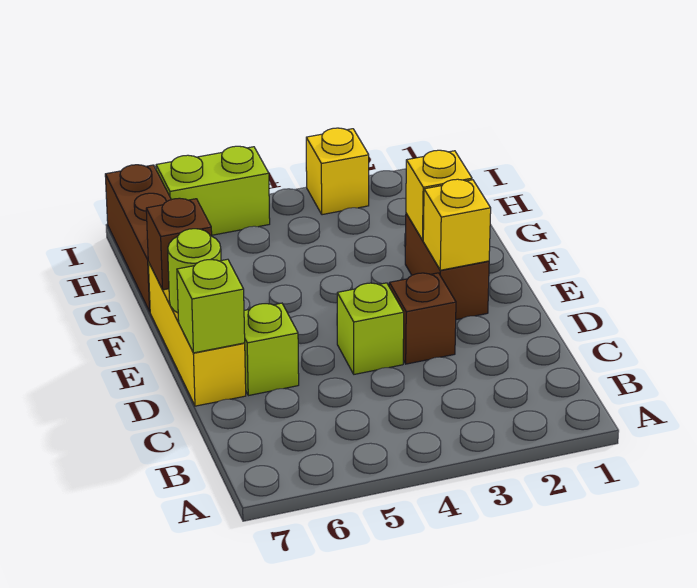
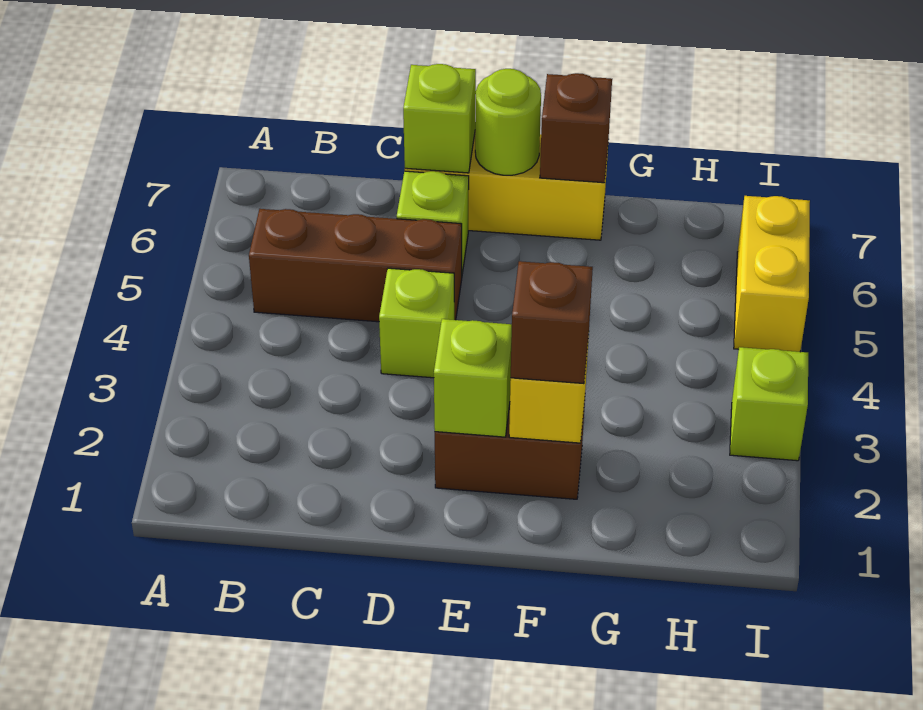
brown 1x1 brick [389,273,456,364] -> brown 1x1 brick moved to [511,261,593,384]
yellow 1x1 brick [423,179,491,270] -> lime 1x1 brick [434,319,512,437]
brown 1x3 brick [105,165,171,311] -> brown 1x3 brick moved to [249,209,462,322]
yellow 1x1 brick [306,128,369,215] -> lime 1x1 brick [730,347,808,461]
lime 1x2 brick [156,146,270,235] -> yellow 1x2 brick [734,196,810,352]

